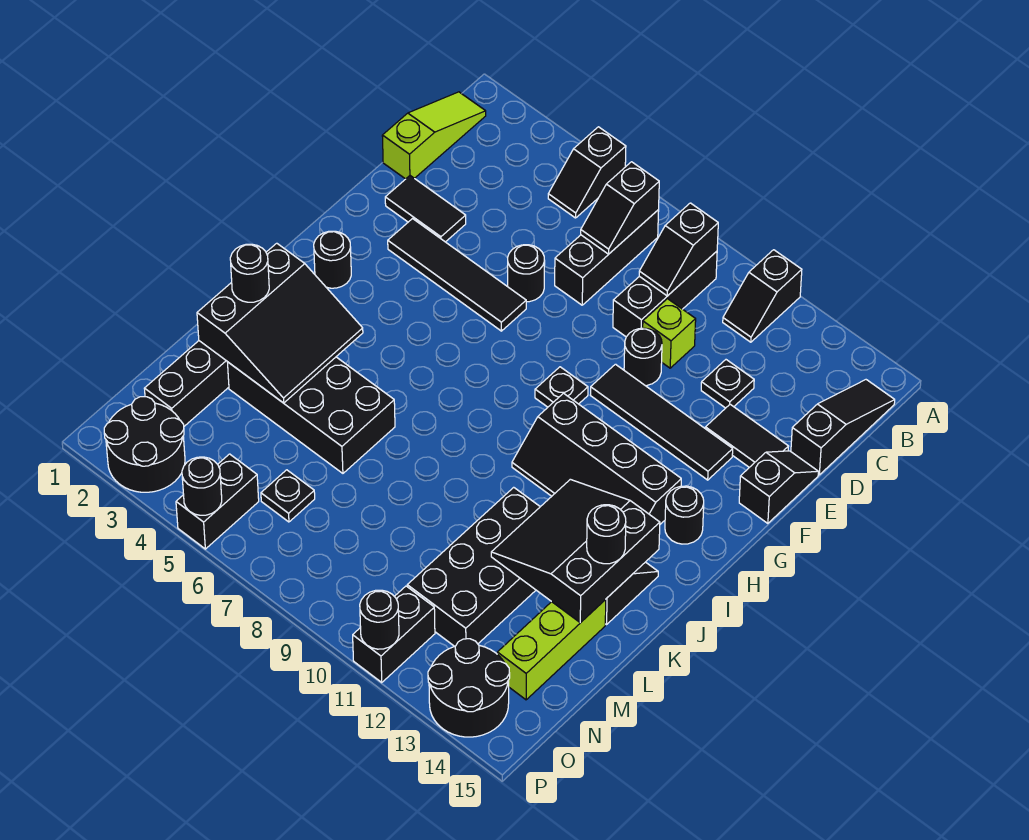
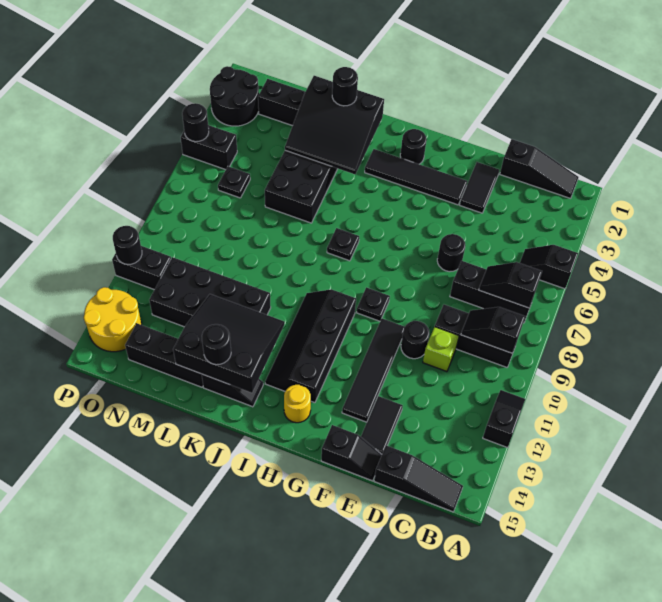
black 1x2 slope [723,250,802,342] -> black 1x2 slope turned to [483,390,525,448]
lime 1x3 slope [382,92,486,179] -> black 1x3 slope [500,139,579,198]
black 1x1 plate [701,360,754,408] -> black 1x1 plate moved to [327,228,359,261]
black 1x4 tile [388,219,526,331] -> black 1x4 tile turned to [365,149,467,205]
black 1x1 round brick [665,486,704,544] -> yellow 1x1 round brick [284,385,311,423]
lime 1x3 brick [497,600,606,700] -> black 1x3 brick [125,324,203,387]
black 2x2 round brick [428,639,510,737] -> yellow 2x2 round brick [84,287,142,352]

